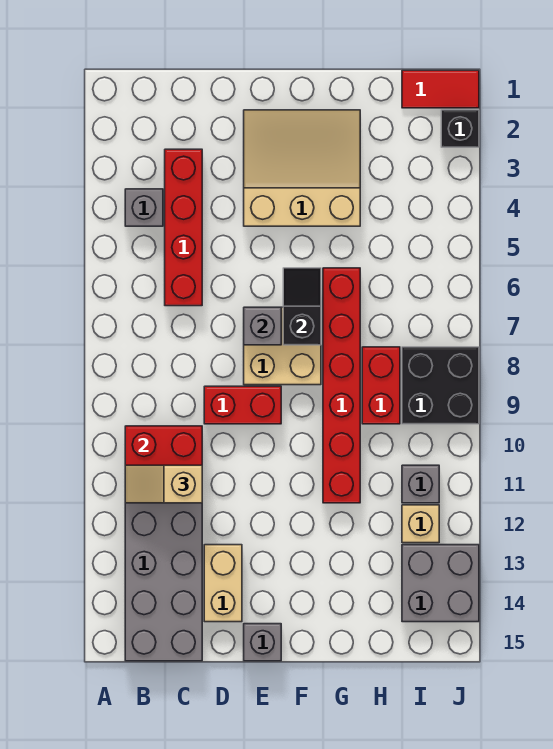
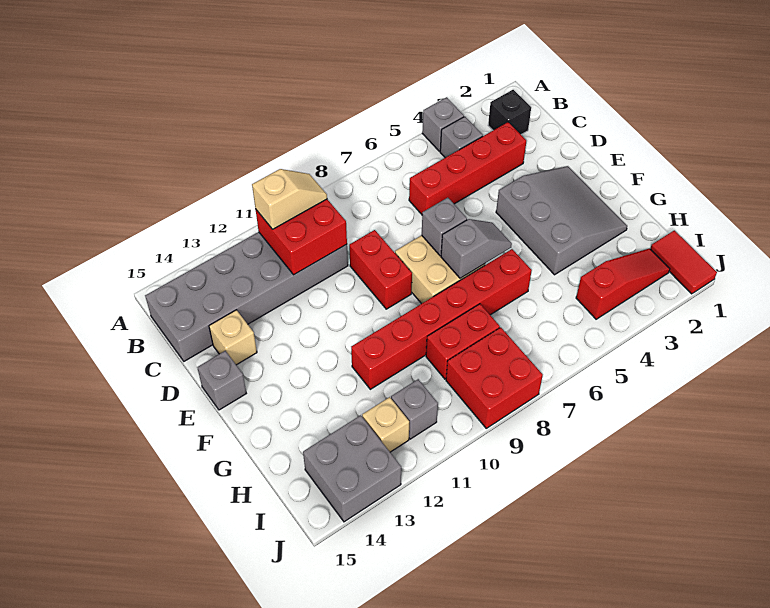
none -> grey 1x1 brick [422,97,464,151]
tan 1x2 slope [125,465,202,503] -> tan 1x2 slope turned to [252,169,327,229]
tan 1x2 brick [204,545,242,622] -> tan 1x1 brick [209,310,257,365]
tan 3x3 slope [244,110,360,226] -> grey 3x3 slope [496,166,627,275]
black 1x2 slope [283,268,321,345] -> grey 1x2 slope [441,219,512,278]
none -> red 1x3 slope [576,248,670,319]
black 2x2 brick [402,347,479,424] -> red 2x2 brick [446,327,543,428]
black 1x1 brick [441,110,479,147] -> black 1x1 brick moved to [488,90,531,134]

